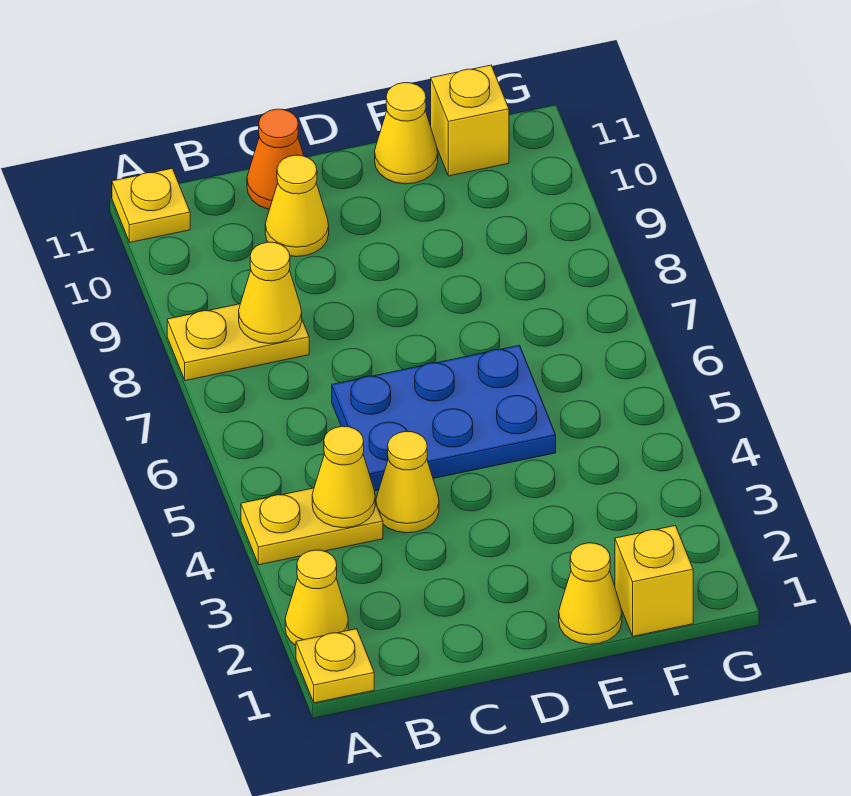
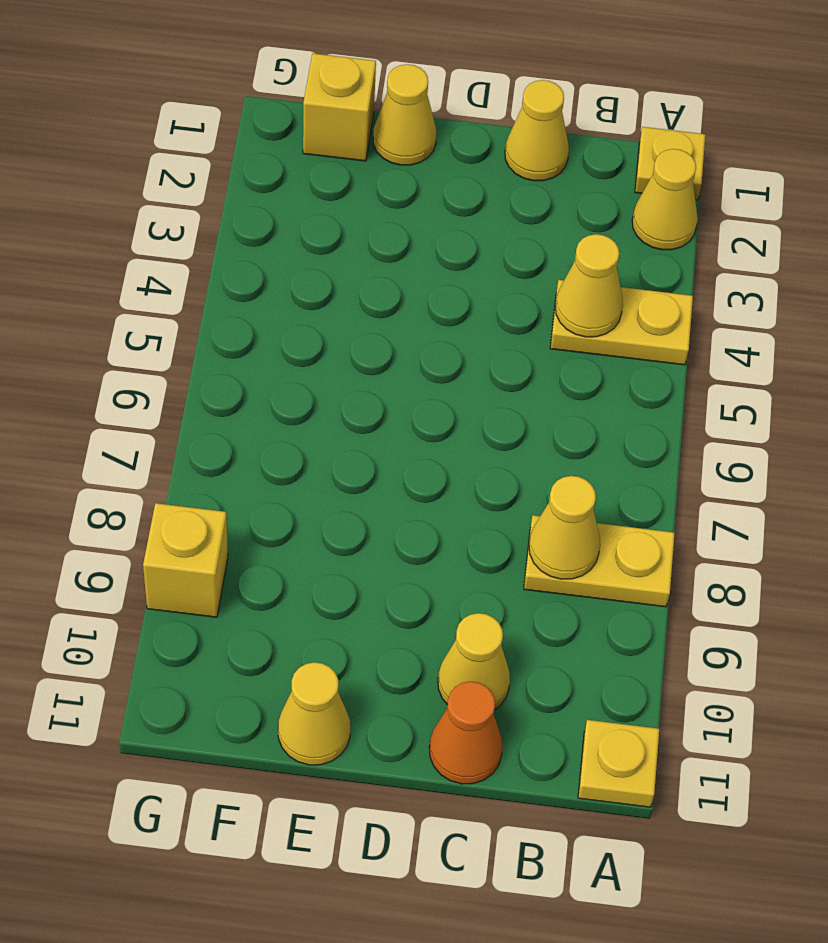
yellow 1x1 cone [376,431,439,533] -> yellow 1x1 cone moved to [505,80,569,181]
blue 2x3 plate [332,345,556,491] -> none
yellow 1x1 brick [431,65,509,176] -> yellow 1x1 brick moved to [143,503,228,617]

